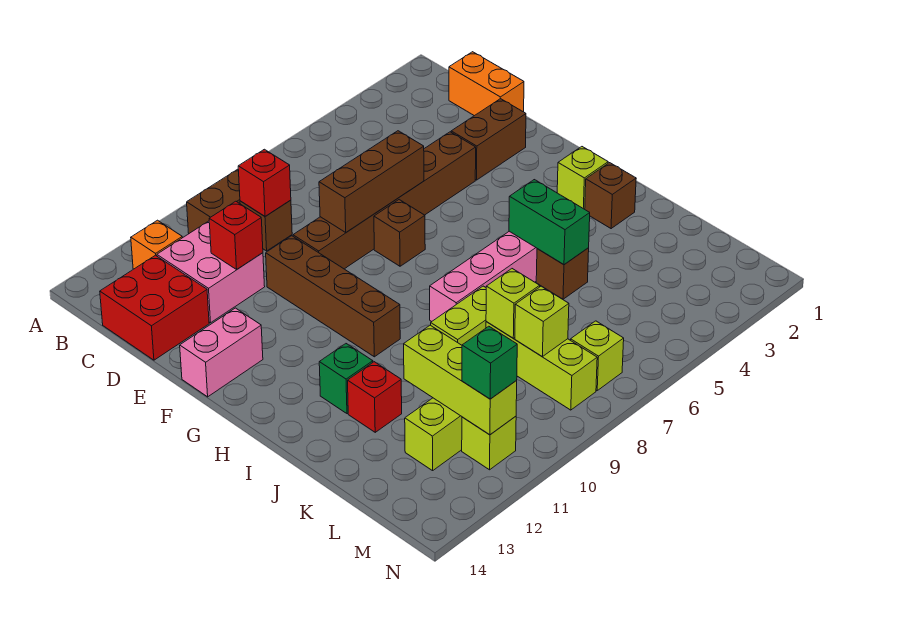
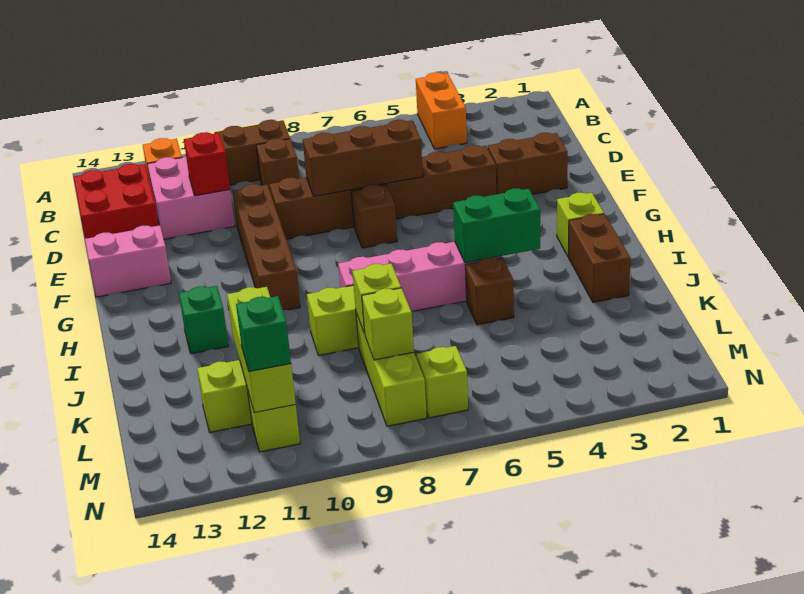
orange 1x2 brick [449,52,524,116] -> orange 1x2 brick moved to [416,72,467,149]
red 1x1 brick [238,149,291,216] -> none
brown 1x1 brick [585,163,636,229] -> brown 1x2 brick [569,214,630,302]
green 1x2 brick [509,180,590,265] -> green 1x2 brick turned to [453,188,540,263]
red 1x1 brick [348,362,402,432] -> none

